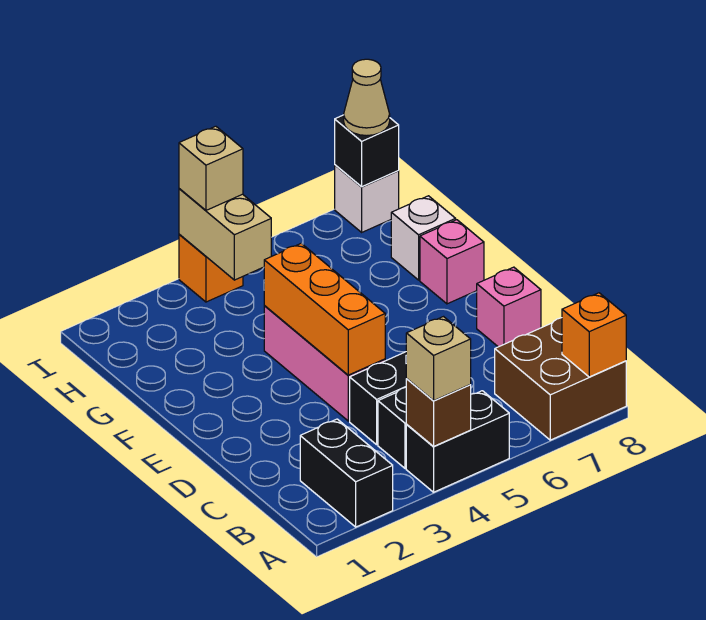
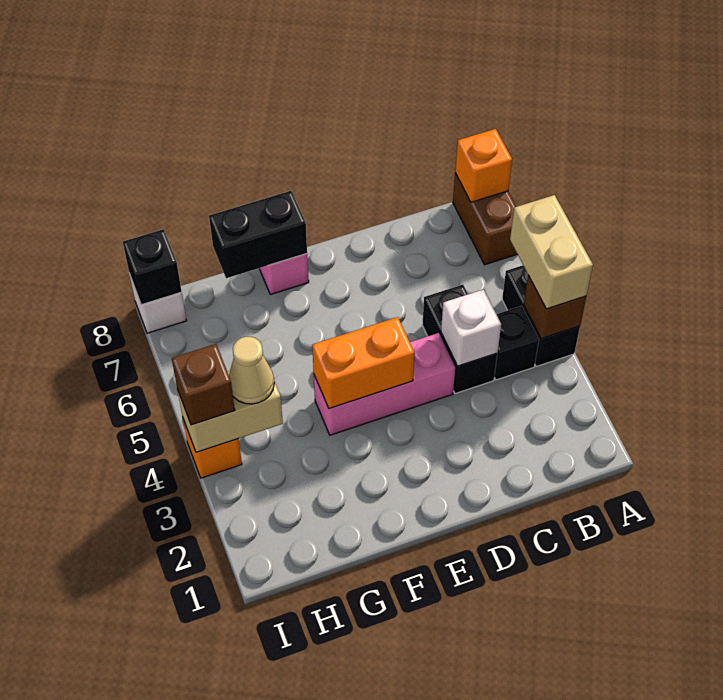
black 1x2 brick [300,419,393,527] -> black 1x2 brick moved to [209,191,307,278]
tan 1x1 brick [406,317,471,401] -> tan 1x2 brick [510,195,593,309]
brown 2x2 brick [495,318,626,440] -> brown 1x2 brick [453,173,517,265]
orange 1x3 brick [264,243,385,375] -> orange 1x2 brick [312,317,414,409]
pink 1x1 brick [477,267,541,347] -> none
white 1x1 brick [391,196,456,280] -> white 1x1 brick moved to [441,289,501,366]
tan 1x1 brick [179,126,243,210] -> brown 1x1 brick [172,344,235,425]
tan 1x1 cone [344,59,390,136] -> tan 1x1 cone moved to [229,337,274,404]

